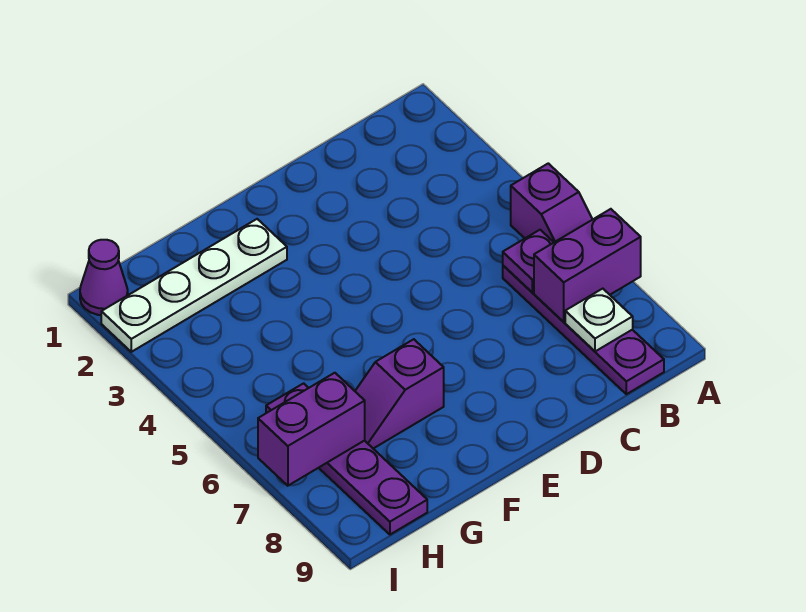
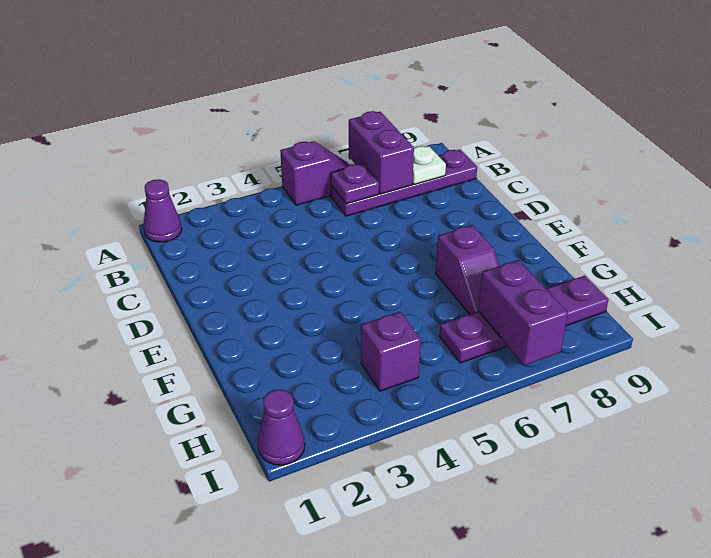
none -> purple 1x1 cone [144,179,182,242]
white 1x4 plate [101,219,287,352] -> none
none -> purple 1x1 brick [361,312,421,391]

